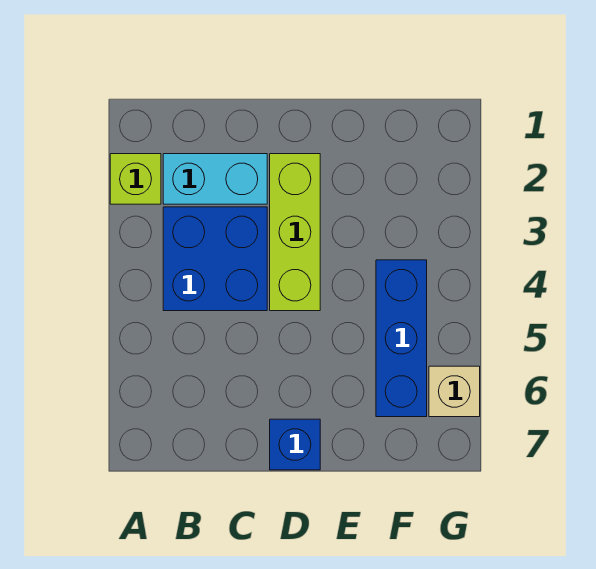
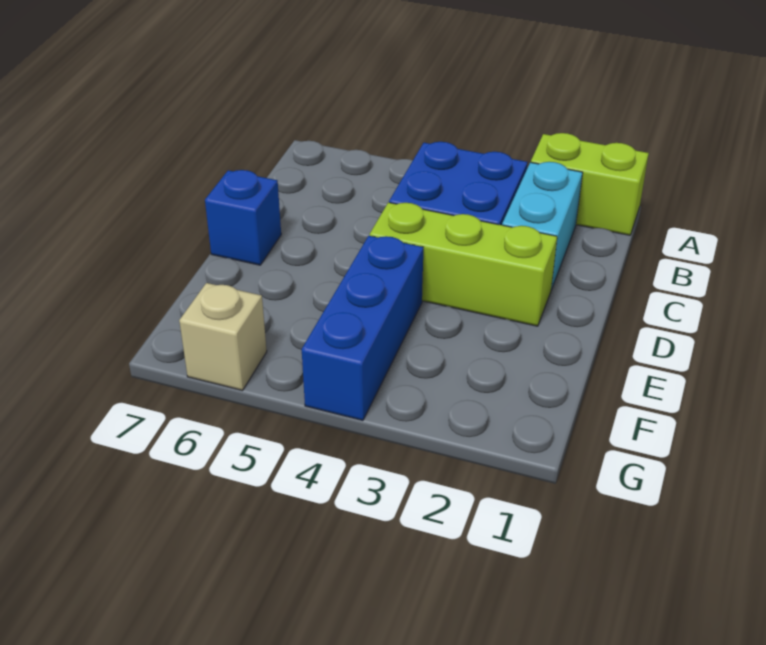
lime 1x1 brick [110,154,161,204] -> lime 1x2 brick [531,133,649,235]
blue 1x3 brick [376,260,427,417] -> blue 1x3 brick turned to [302,236,423,420]

